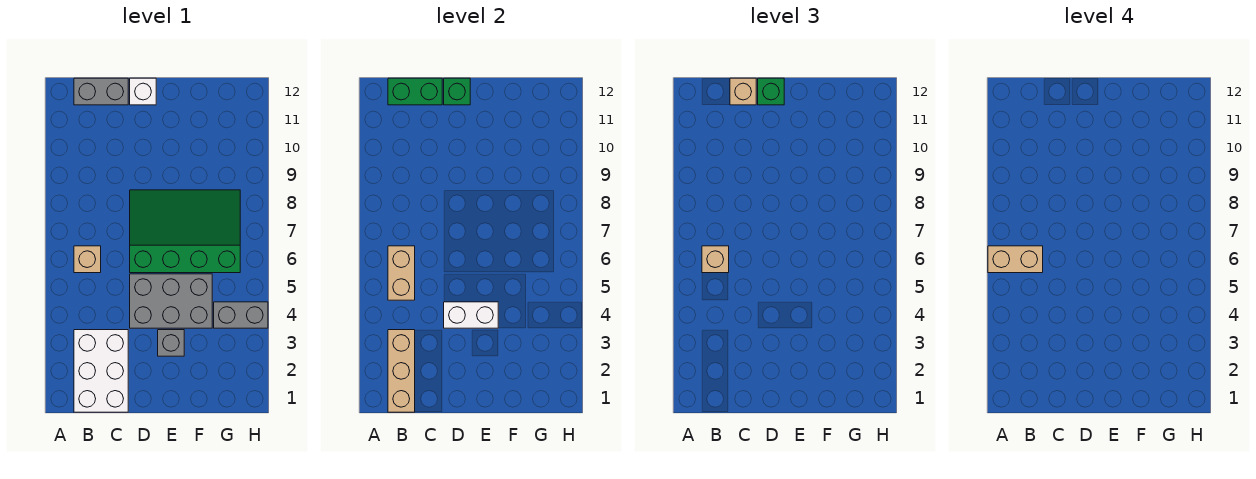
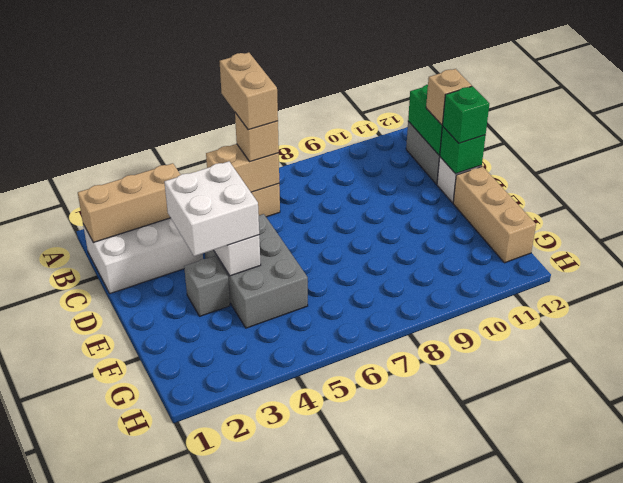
none -> white 2x2 brick [164,161,259,256]
green 3x4 slope [130,190,240,273] -> none
none -> tan 1x3 brick [453,166,536,263]
grey 1x2 brick [214,302,268,328] -> none

